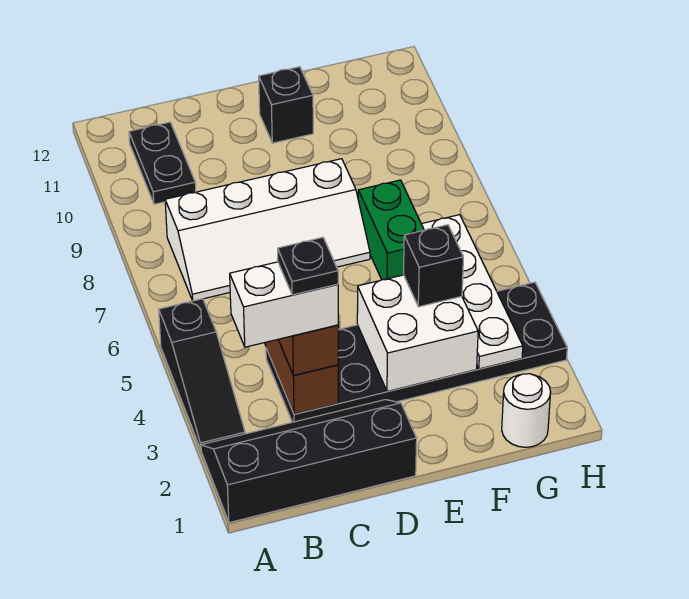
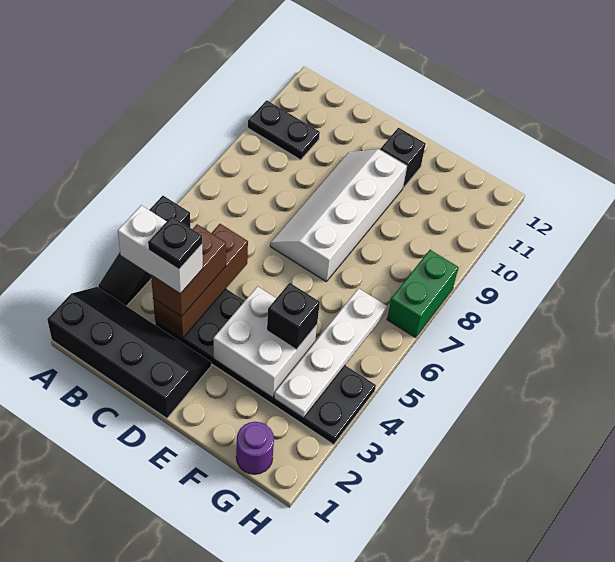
white 2x4 slope [165,159,370,301] -> white 2x4 slope turned to [270,149,407,281]
black 1x2 plate [129,122,196,204] -> black 1x2 plate turned to [248,100,320,160]
green 1x2 brick [358,180,424,280] -> green 1x2 brick moved to [387,250,459,337]
white 1x1 round brick [502,374,551,447] -> purple 1x1 round brick [236,422,274,474]

